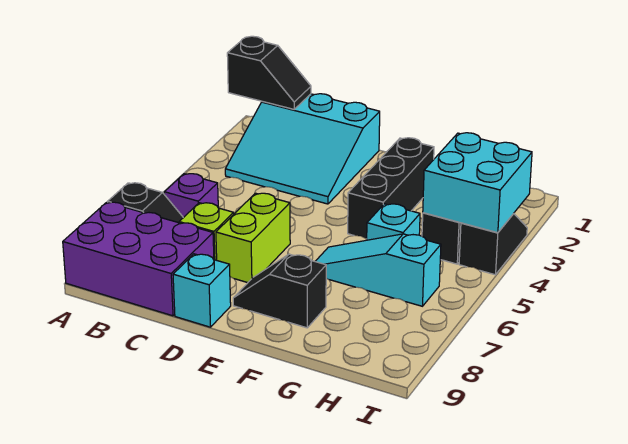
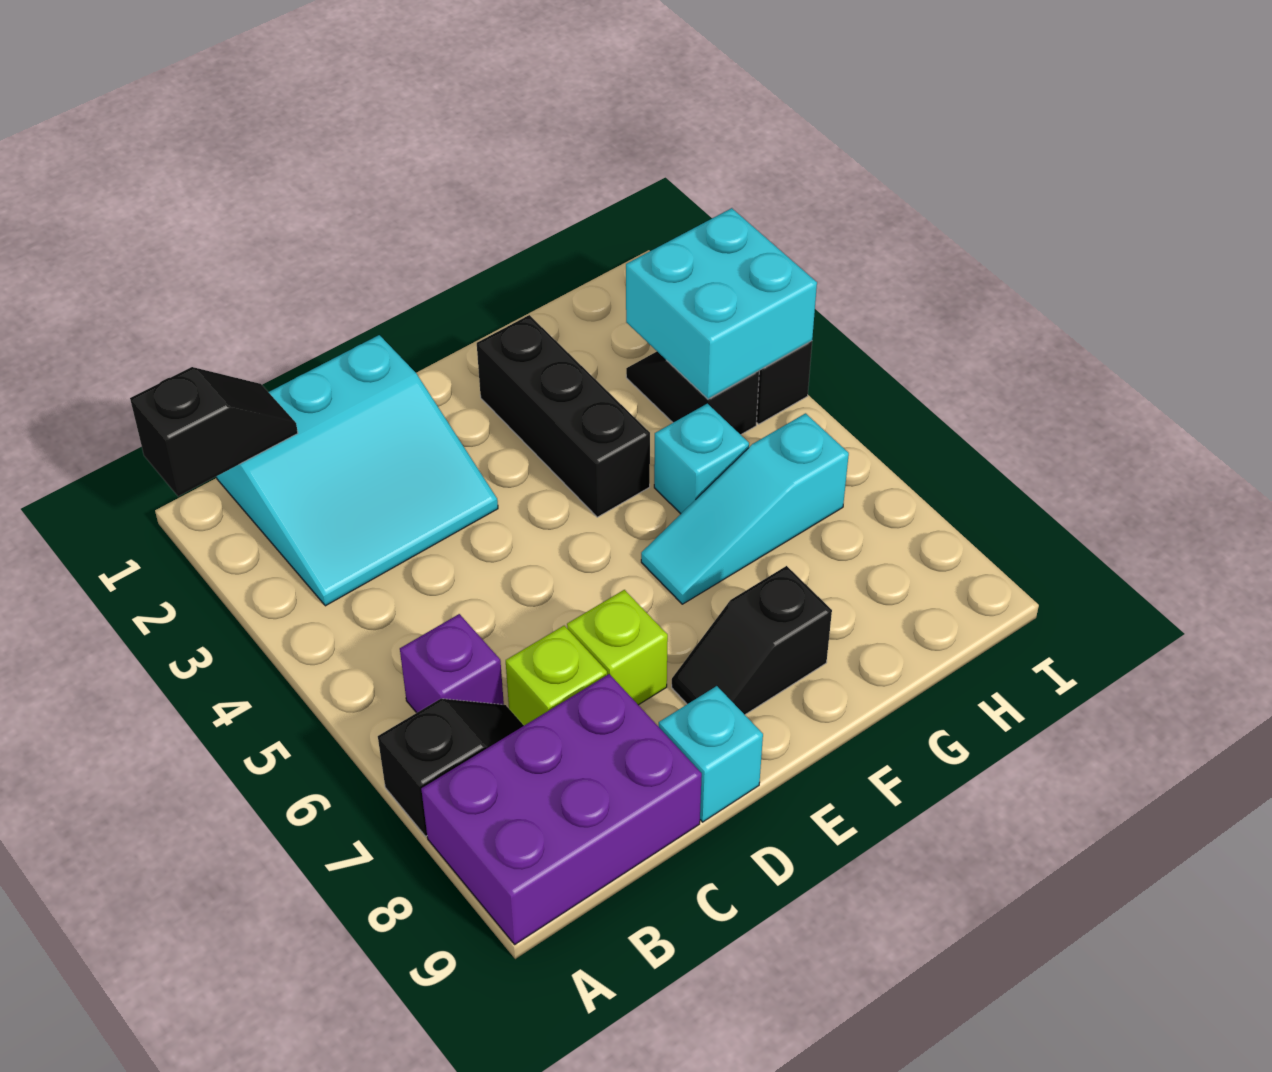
lime 1x2 brick [216,193,290,283] -> lime 1x1 brick [567,590,668,705]

